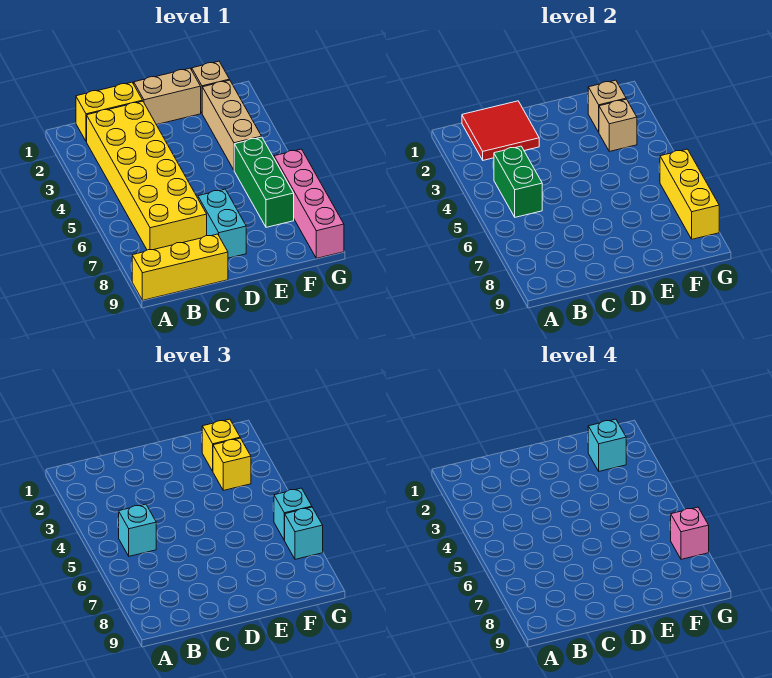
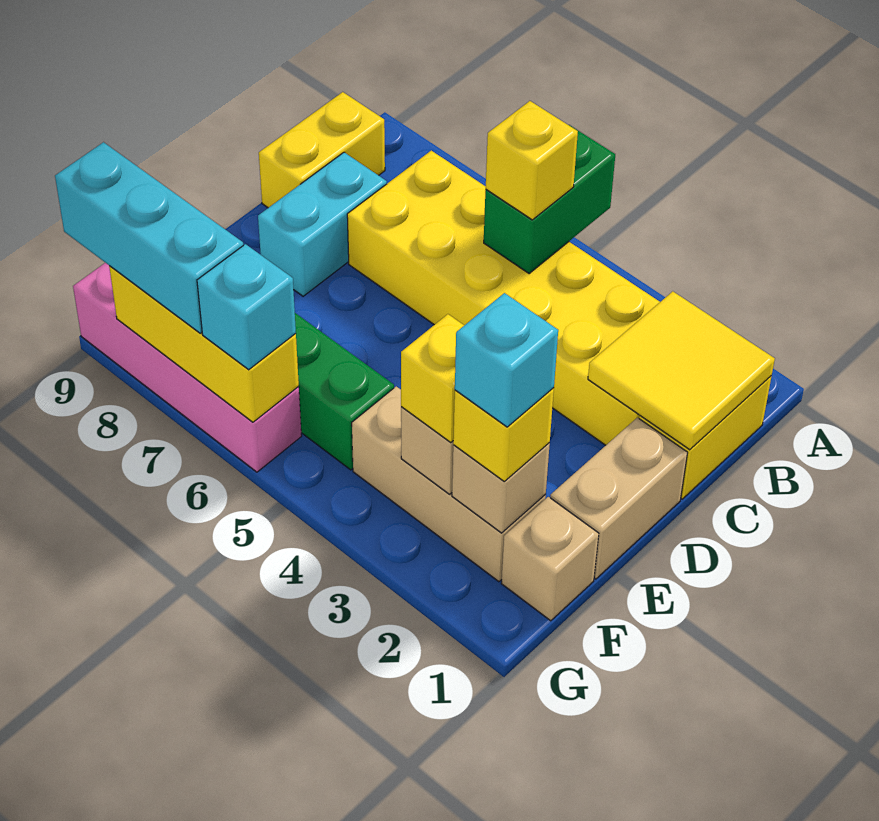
yellow 1x3 brick [132,234,228,300] -> yellow 1x2 brick [259,92,385,208]
red 2x2 tile [462,101,539,160] -> yellow 2x2 tile [588,291,775,450]
green 1x2 brick [494,146,542,217] -> green 1x2 brick turned to [484,125,615,273]
cyan 1x1 brick [119,504,156,556] -> yellow 1x1 brick [486,101,578,220]
cyan 1x2 brick [198,189,246,258] -> cyan 1x2 brick turned to [258,152,387,296]
cyan 1x1 brick [284,507,323,559] -> cyan 1x3 brick [55,142,243,333]
pink 1x1 brick [671,507,709,559] -> none

